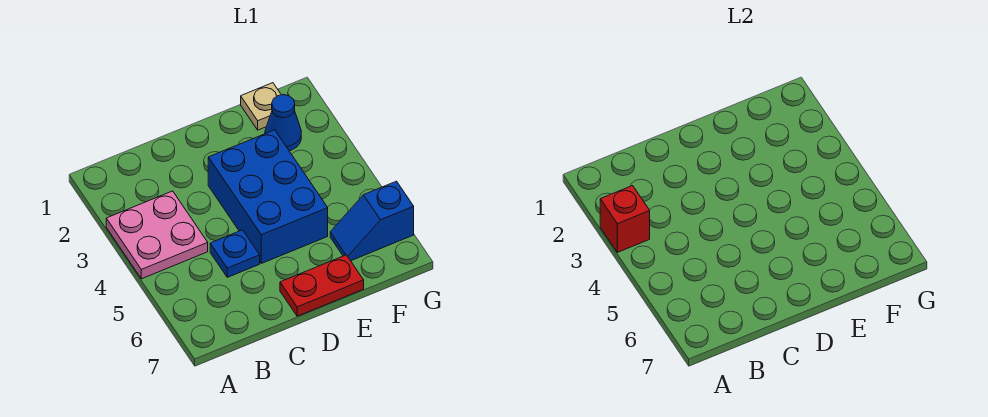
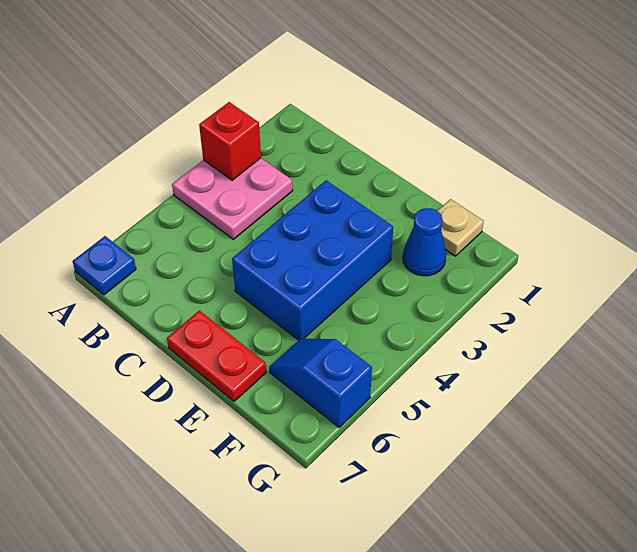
blue 1x1 plate [210,230,260,277] -> blue 1x1 plate moved to [72,236,136,295]

